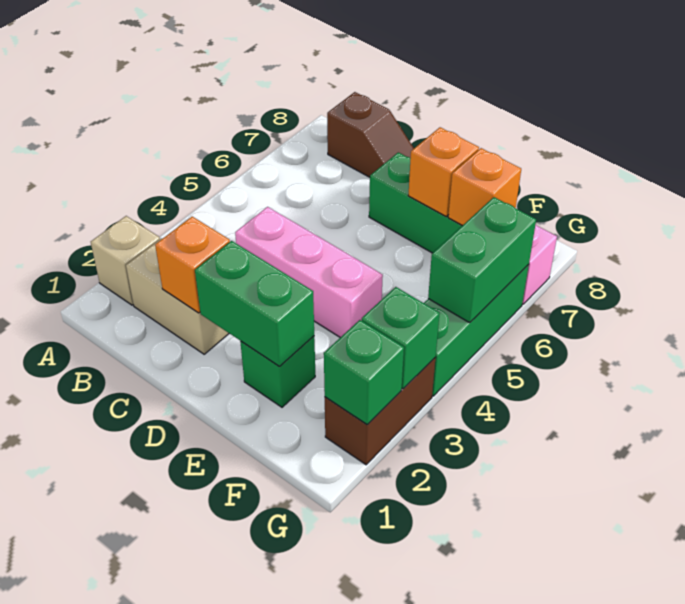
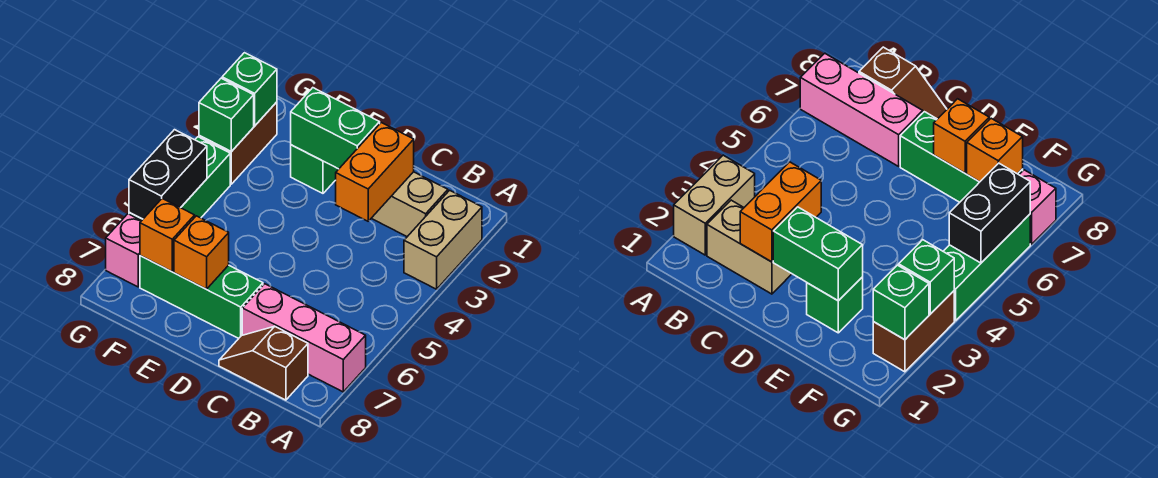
tan 1x1 brick [91,216,160,305] -> tan 1x2 brick [404,190,482,289]
orange 1x1 brick [155,217,230,313] -> orange 1x2 brick [336,123,414,221]
pink 1x3 brick [235,207,383,337] -> pink 1x3 brick moved to [242,284,366,392]
green 1x2 brick [428,197,536,323] -> black 1x2 brick [129,130,207,219]

